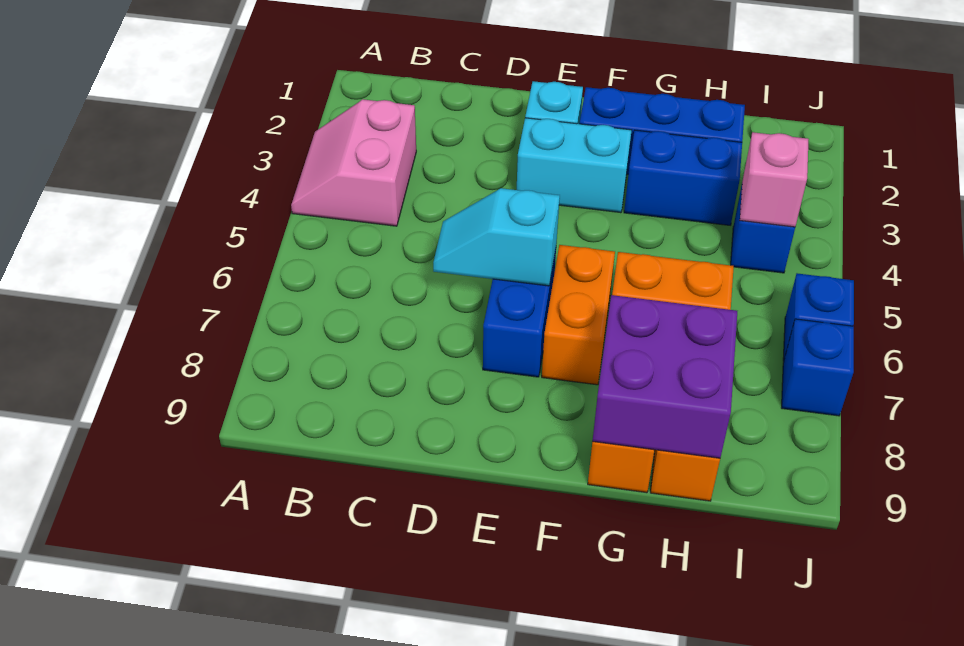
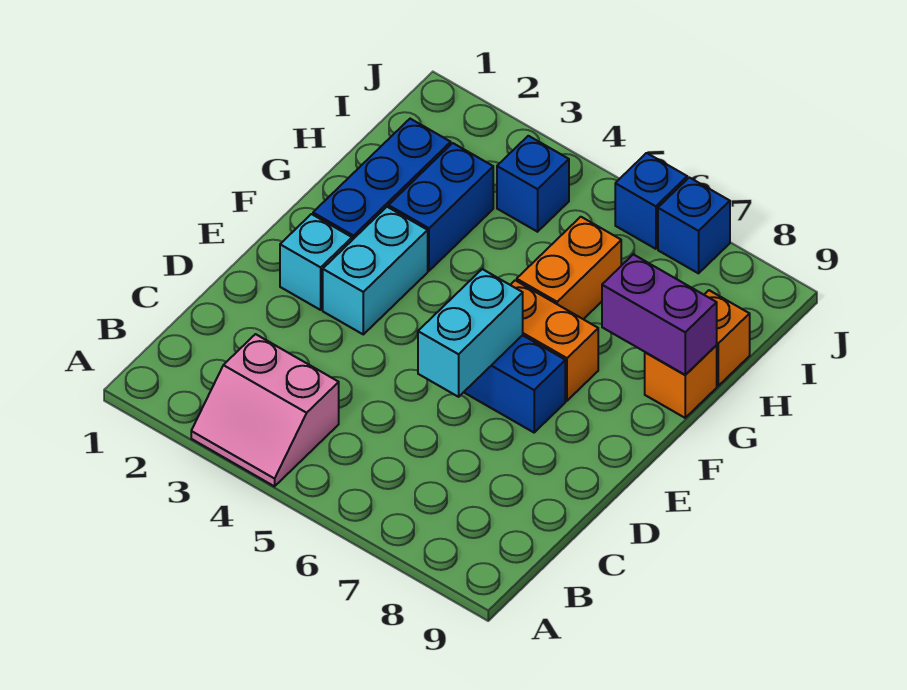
cyan 1x2 slope [433,188,560,286] -> cyan 1x2 brick [418,269,523,397]
purple 2x2 brick [593,295,737,458] -> purple 1x2 brick [602,254,717,375]
pink 1x1 brick [740,132,809,227] -> none

